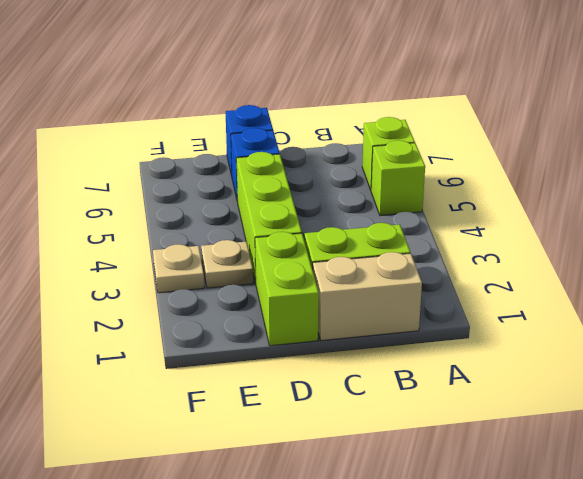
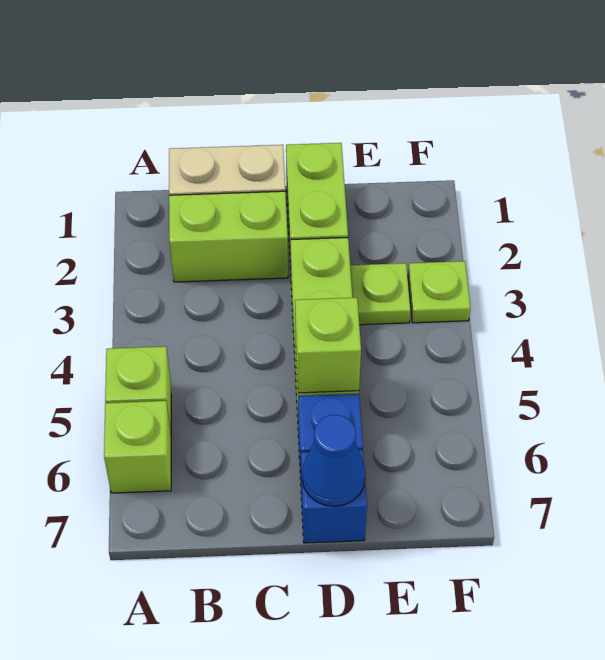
none -> lime 1x1 brick [295,298,361,393]
none -> blue 1x1 cone [302,415,365,506]
tan 1x1 plate [201,240,253,288] -> lime 1x1 plate [350,263,411,325]
tan 1x1 plate [153,244,204,293] -> lime 1x1 plate [408,261,471,323]

